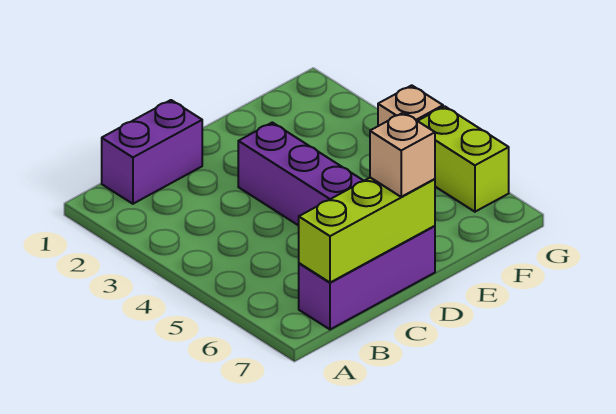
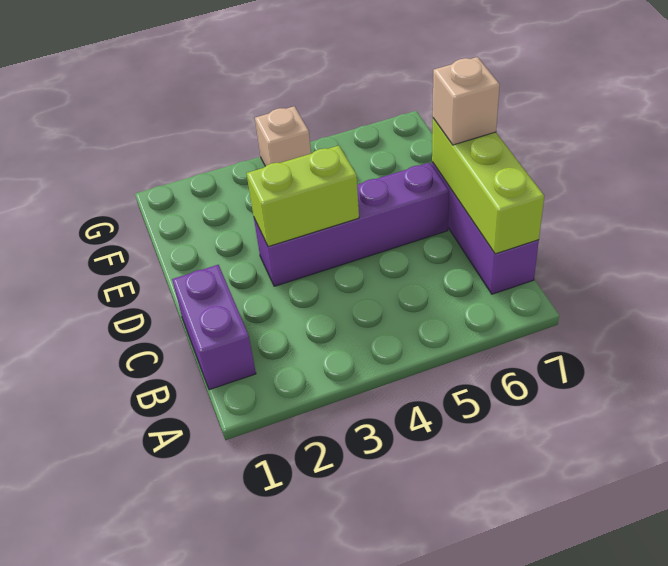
lime 1x2 brick [418,106,509,212] -> lime 1x2 brick moved to [247,146,359,247]

